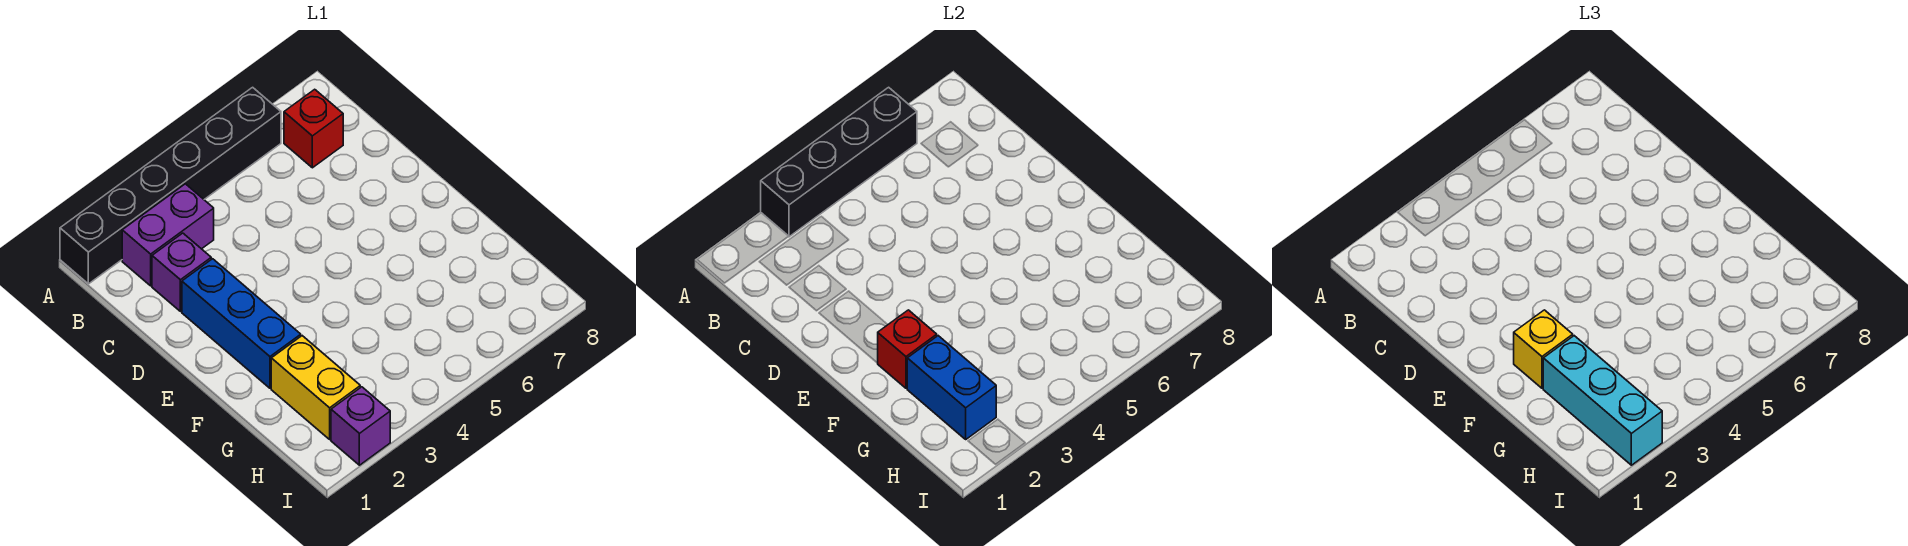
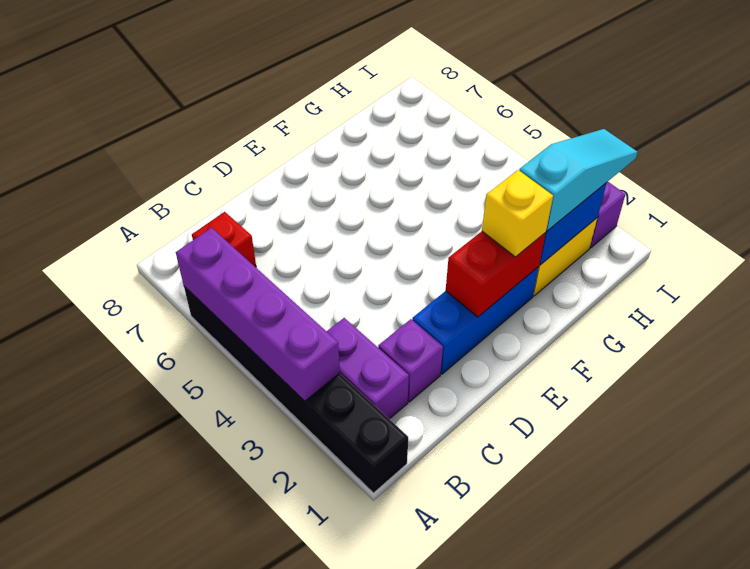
black 1x4 brick [761,87,917,237] -> purple 1x4 brick [176,228,340,401]
red 1x1 brick [878,310,937,388] -> red 1x2 brick [446,231,546,317]
cyan 1x3 brick [1543,336,1662,465] -> cyan 1x3 slope [519,129,637,231]

